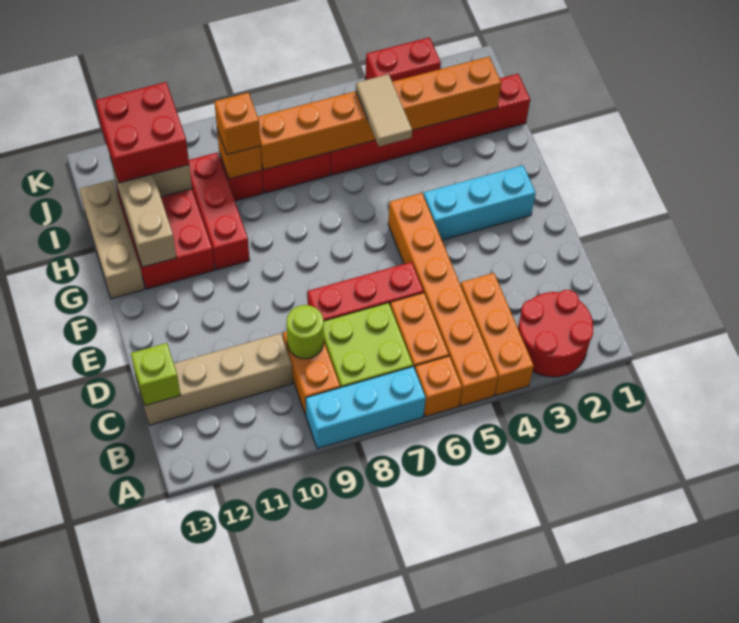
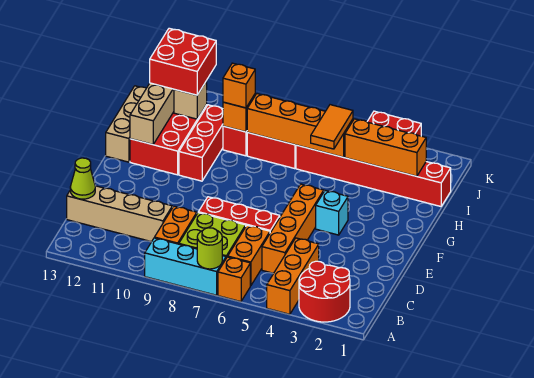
orange 1x6 brick [388,193,498,406] -> orange 1x4 brick [262,184,324,273]
lime 1x1 round brick [287,305,324,359] -> lime 1x1 round brick moved to [197,228,222,269]
lime 1x1 brick [131,343,180,406] -> lime 1x1 cone [70,158,95,199]
cyan 1x3 brick [423,166,536,240] -> cyan 1x1 brick [316,190,348,235]
tan 1x2 tile [356,74,412,146] -> orange 1x2 tile [311,105,353,149]

